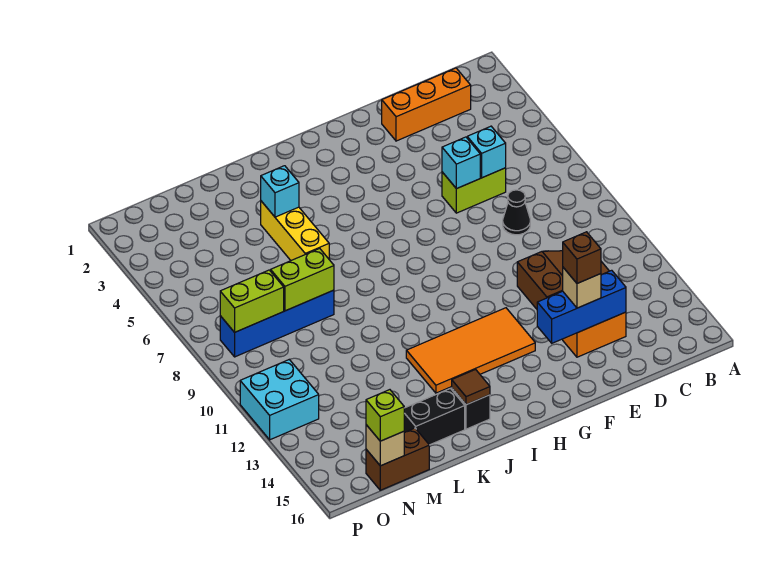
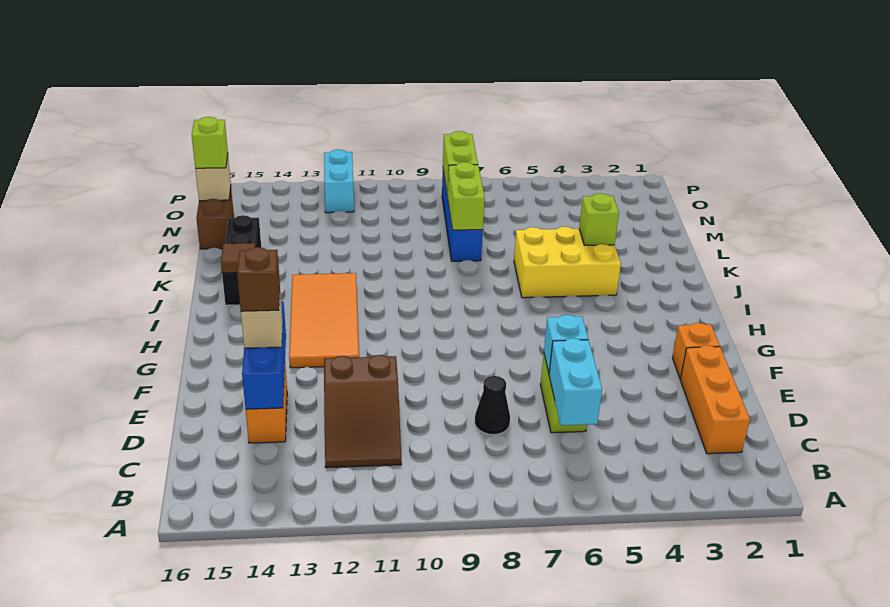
cyan 1x1 brick [467,126,506,178] -> cyan 1x2 brick [549,338,602,425]
none -> orange 1x1 brick [672,323,720,379]
yellow 1x3 brick [261,201,329,260] -> yellow 2x3 brick [514,227,621,298]
cyan 1x1 brick [261,166,299,217] -> lime 1x1 brick [579,193,619,245]
cyan 2x2 brick [240,360,319,440] -> cyan 1x2 brick [324,149,354,213]

